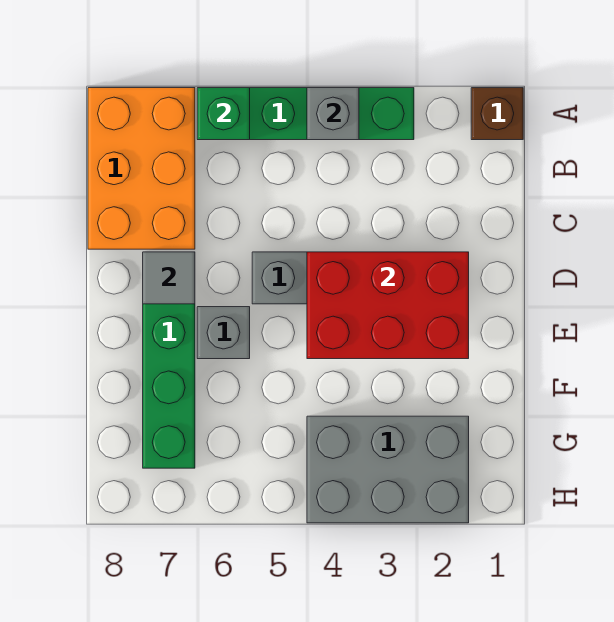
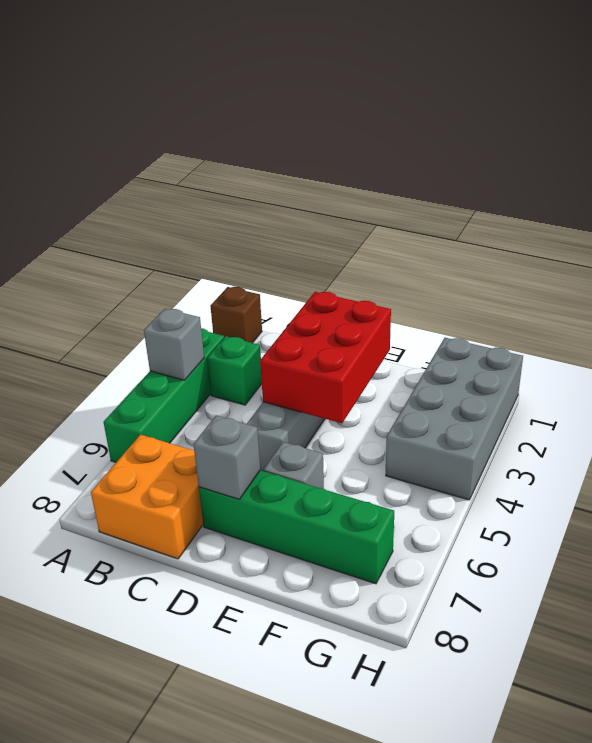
green 1x1 brick [197,88,250,140] -> green 1x1 brick moved to [207,336,262,405]
orange 2x3 brick [88,88,195,249] -> orange 2x2 brick [91,435,203,559]
grey 1x1 tile [143,252,195,304] -> grey 1x1 brick [193,416,260,499]
grey 2x3 brick [307,416,469,523] -> grey 2x4 brick [386,338,523,500]

